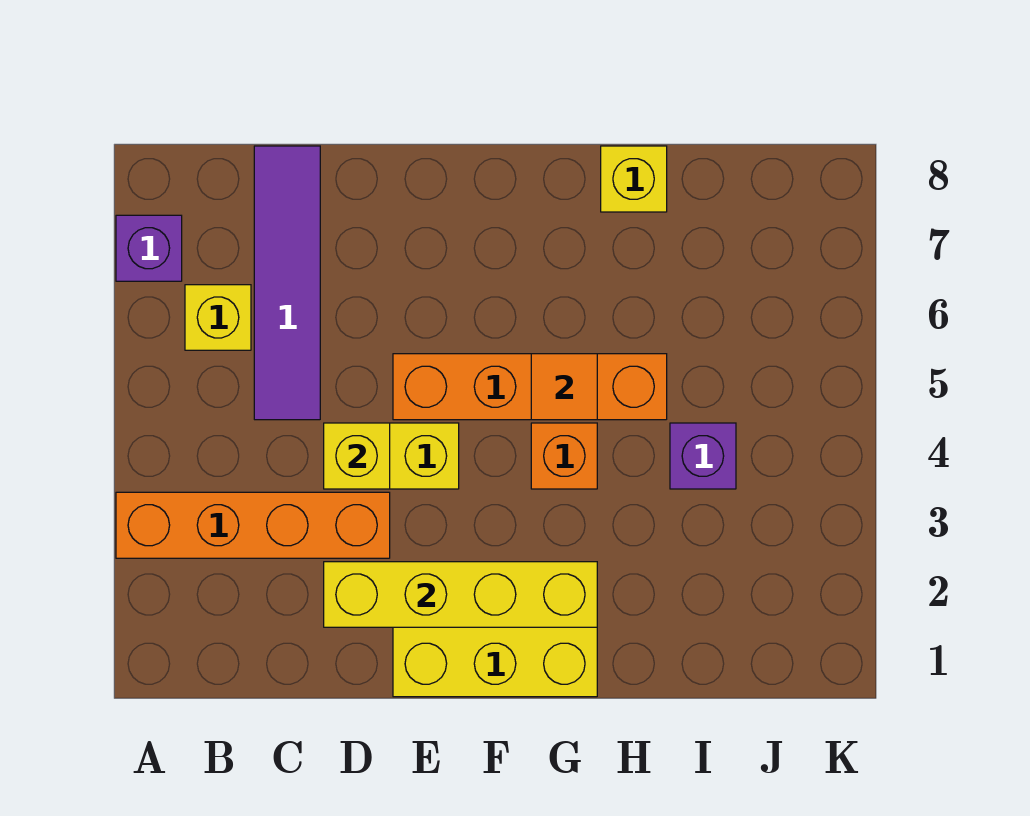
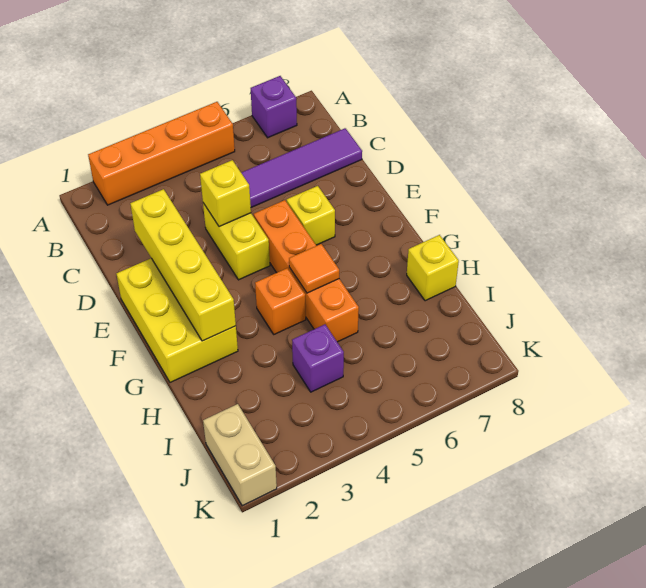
orange 1x4 brick [116,492,390,558] -> orange 1x4 brick turned to [88,102,235,205]
yellow 1x1 brick [185,285,251,350] -> yellow 1x1 brick moved to [287,186,335,245]
none -> tan 1x2 brick [203,404,277,506]

